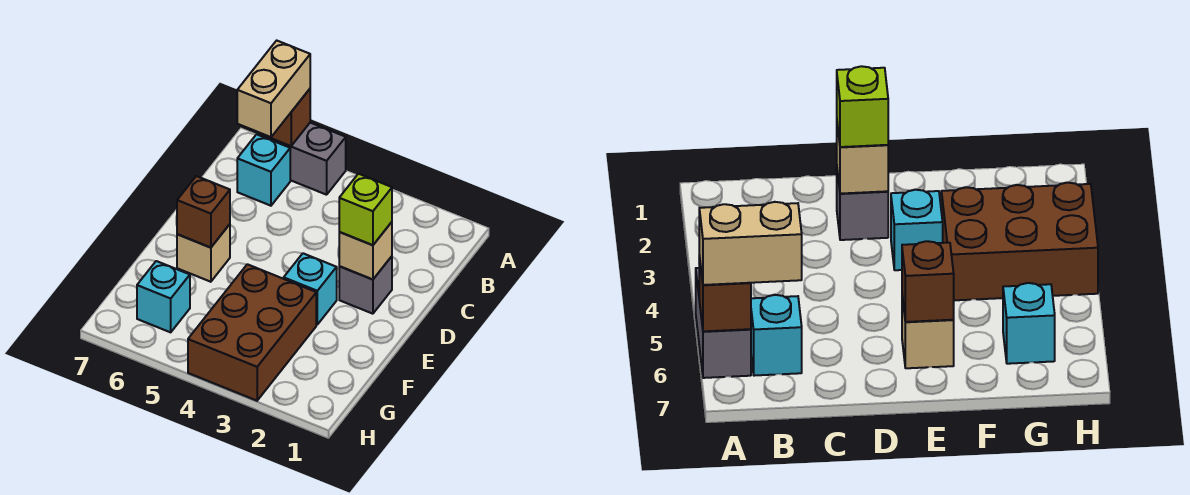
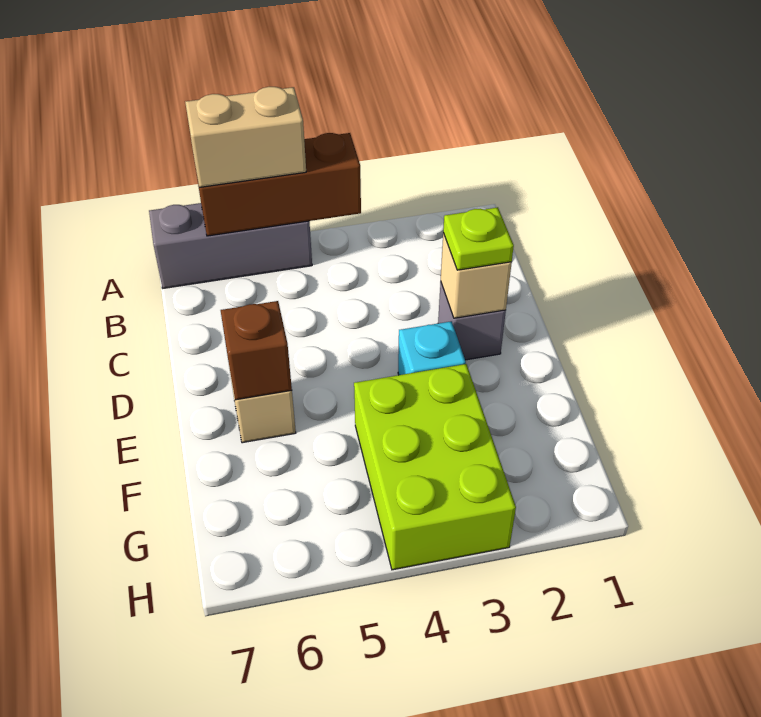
grey 1x2 brick [257,123,346,195] -> grey 1x3 brick [149,203,312,288]
brown 1x1 brick [257,89,310,146] -> brown 1x3 brick [195,133,361,236]
tan 1x2 brick [237,40,310,137] -> tan 1x2 brick turned to [185,87,306,187]
cyan 1x1 brick [237,134,290,206] -> none
lime 1x1 brick [339,174,392,245] -> lime 1x1 plate [443,207,514,270]
brown 2x3 brick [188,264,316,401] -> lime 2x3 brick [354,364,516,570]
cyan 1x1 brick [137,261,190,332] -> none

